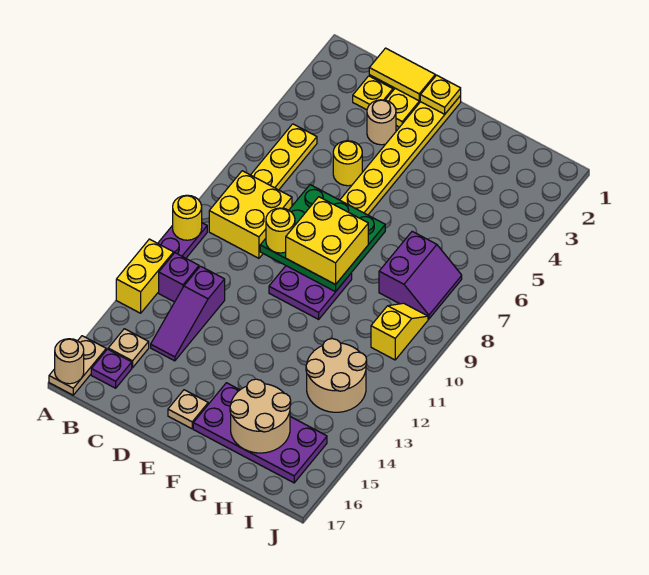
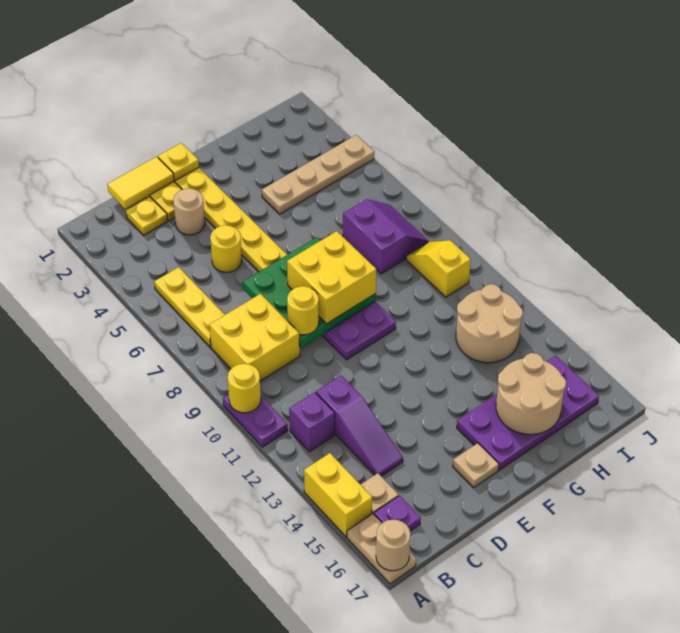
yellow 1x2 brick [116,239,174,313] -> yellow 1x2 brick moved to [304,453,372,537]
none -> tan 1x4 plate [262,135,374,214]

